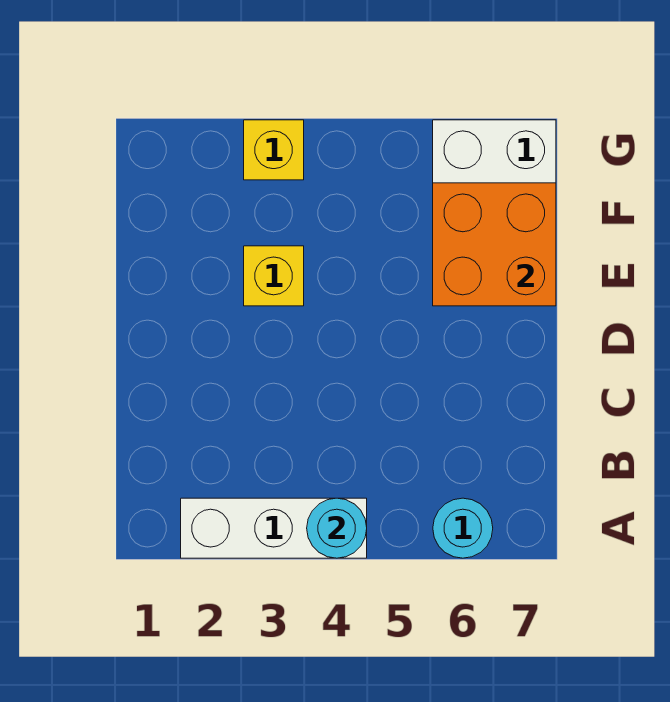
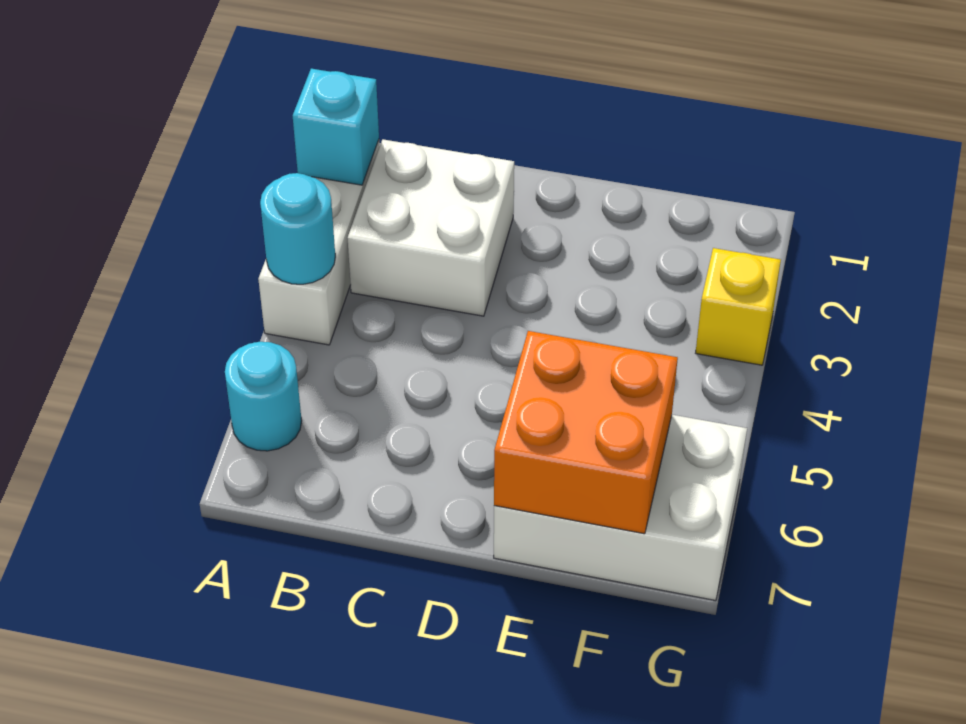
none -> cyan 1x1 brick [293,69,379,185]
none -> white 2x2 brick [348,139,514,316]
yellow 1x1 brick [244,246,304,306] -> none

